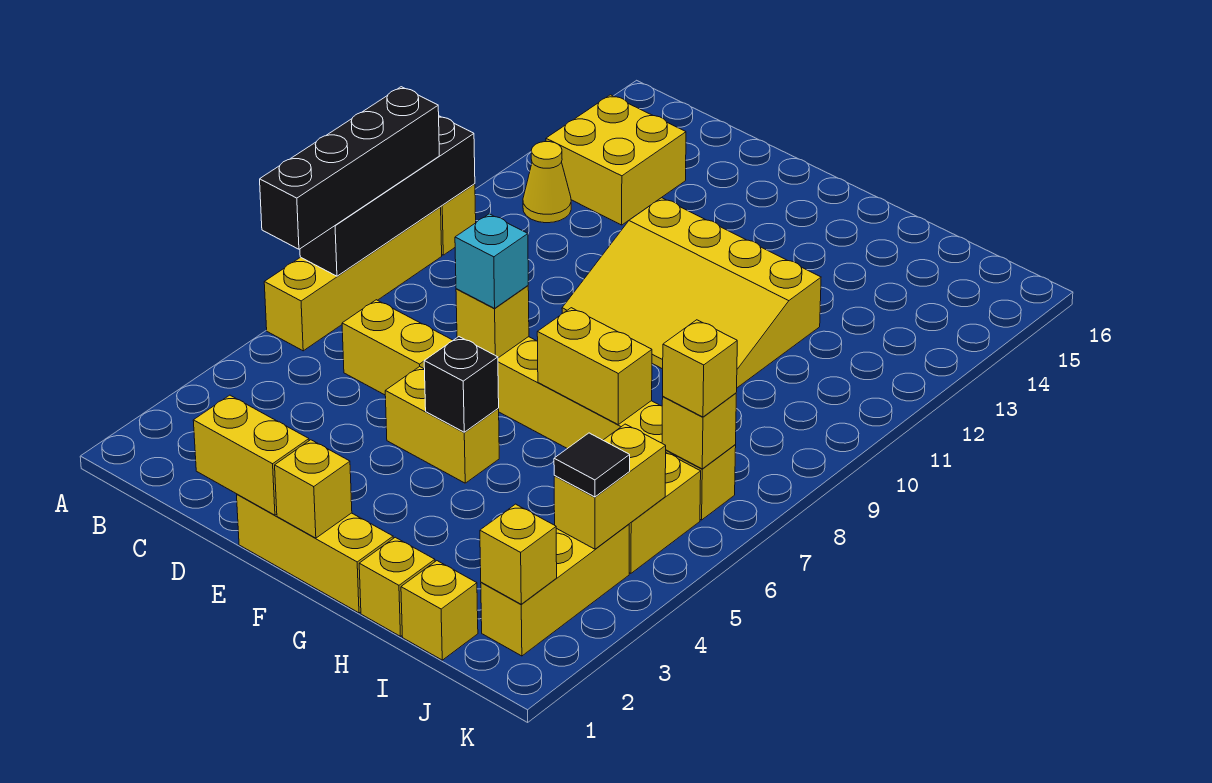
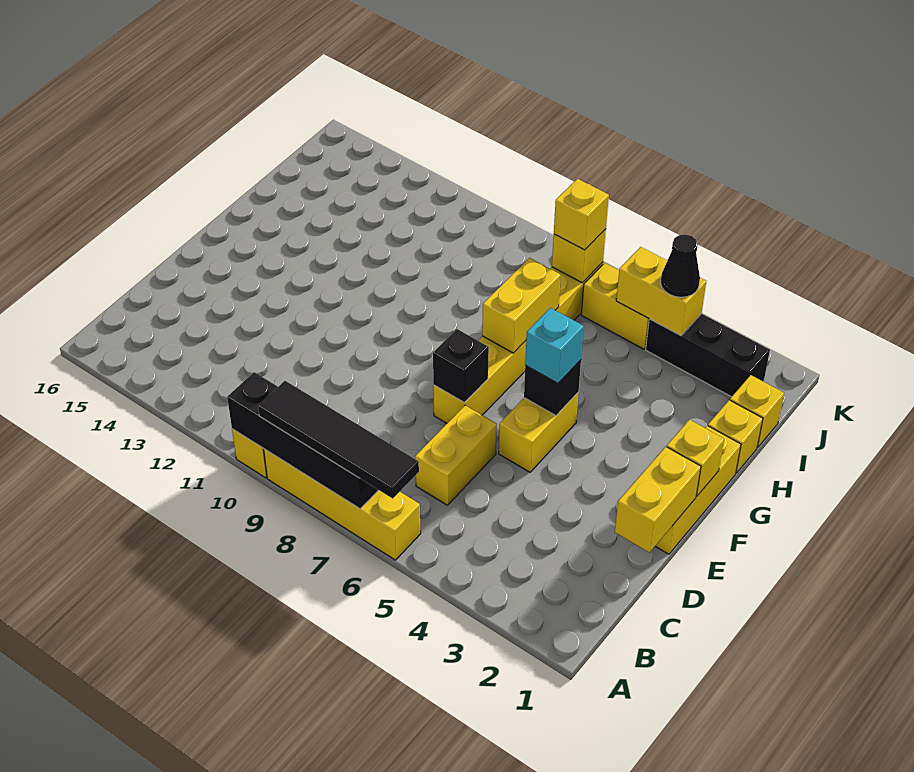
black 1x4 brick [260,87,439,249] -> black 1x4 tile [258,381,419,498]
yellow 1x1 cone [523,142,571,223] -> none
yellow 2x2 brick [546,95,686,225] -> none
yellow 1x1 brick [456,286,529,358] -> black 1x1 brick [433,329,489,403]
cyan 1x1 brick [455,214,528,308] -> cyan 1x1 brick moved to [525,308,584,383]
yellow 3x4 slope [562,198,821,388] -> none
yellow 1x3 brick [481,524,629,656] -> black 1x3 brick [646,314,770,397]
yellow 1x1 brick [480,504,557,604] -> none
black 1x1 tile [554,433,630,497] -> black 1x1 cone [661,234,700,297]

